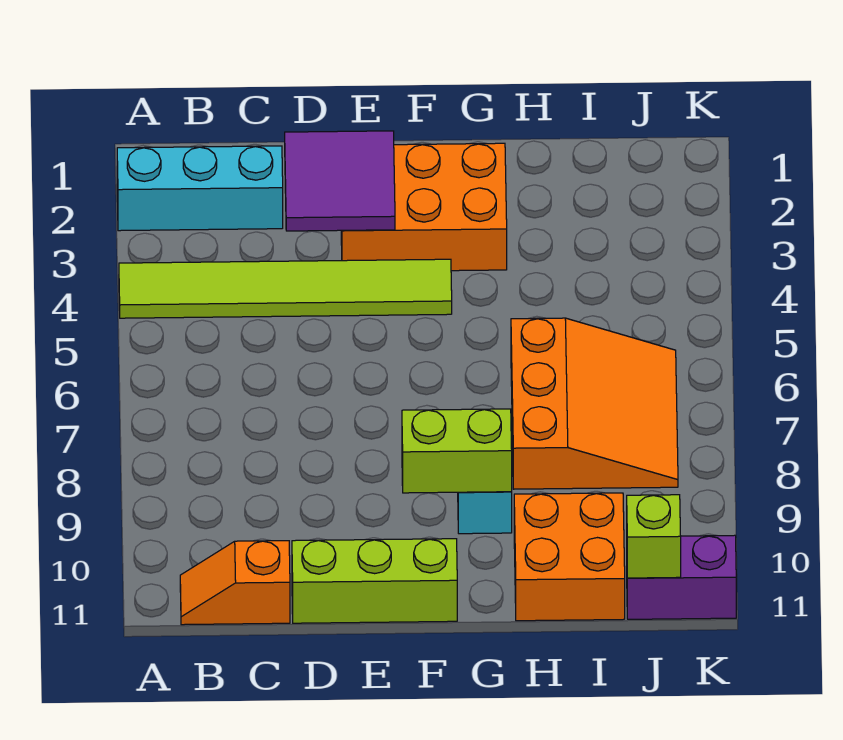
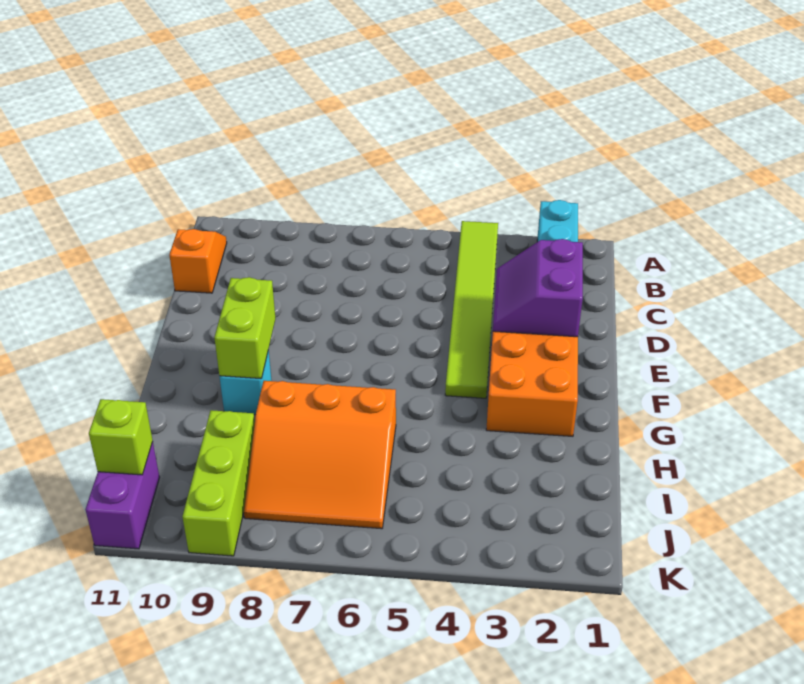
purple 2x2 tile [285,131,395,231] -> purple 2x2 slope [493,239,583,337]
lime 1x3 brick [292,539,457,623] -> lime 1x3 brick moved to [182,410,255,556]
orange 2x2 brick [514,493,625,621] -> none

